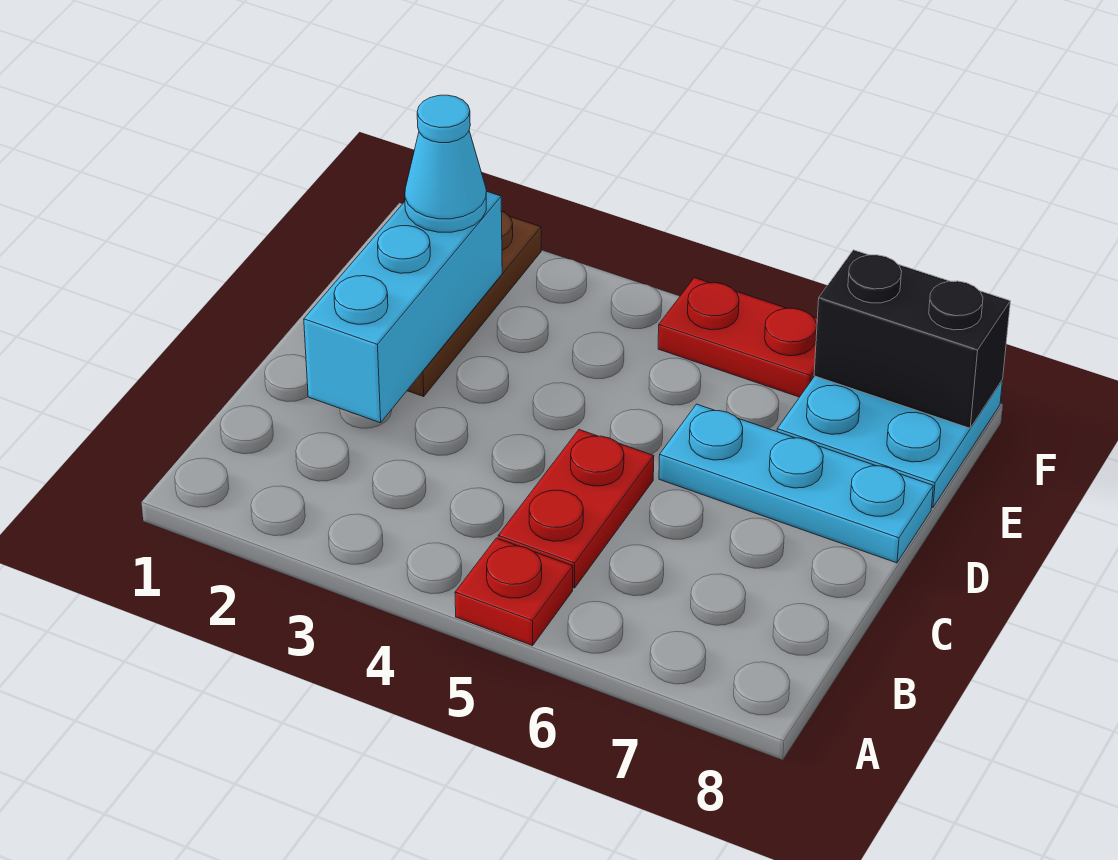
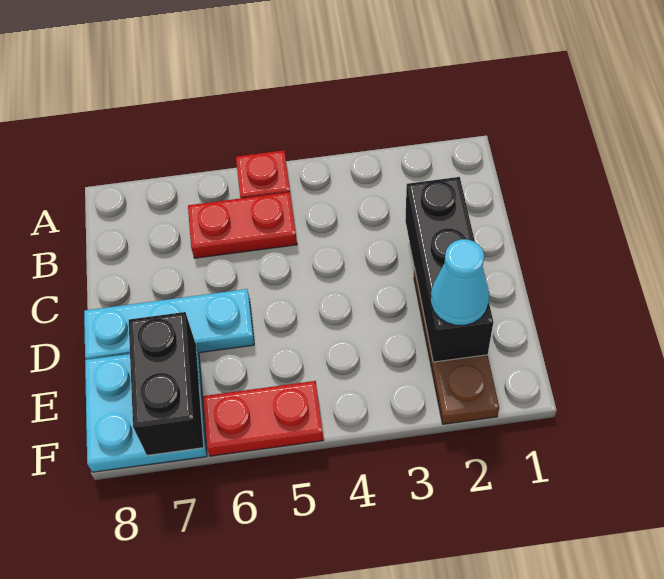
red 1x2 plate [498,430,654,588] -> red 1x2 plate turned to [188,192,297,258]
cyan 1x3 brick [304,191,502,423] -> black 1x3 brick [405,177,493,362]
black 1x2 brick [814,250,1010,428] -> black 1x2 brick turned to [129,312,204,455]

